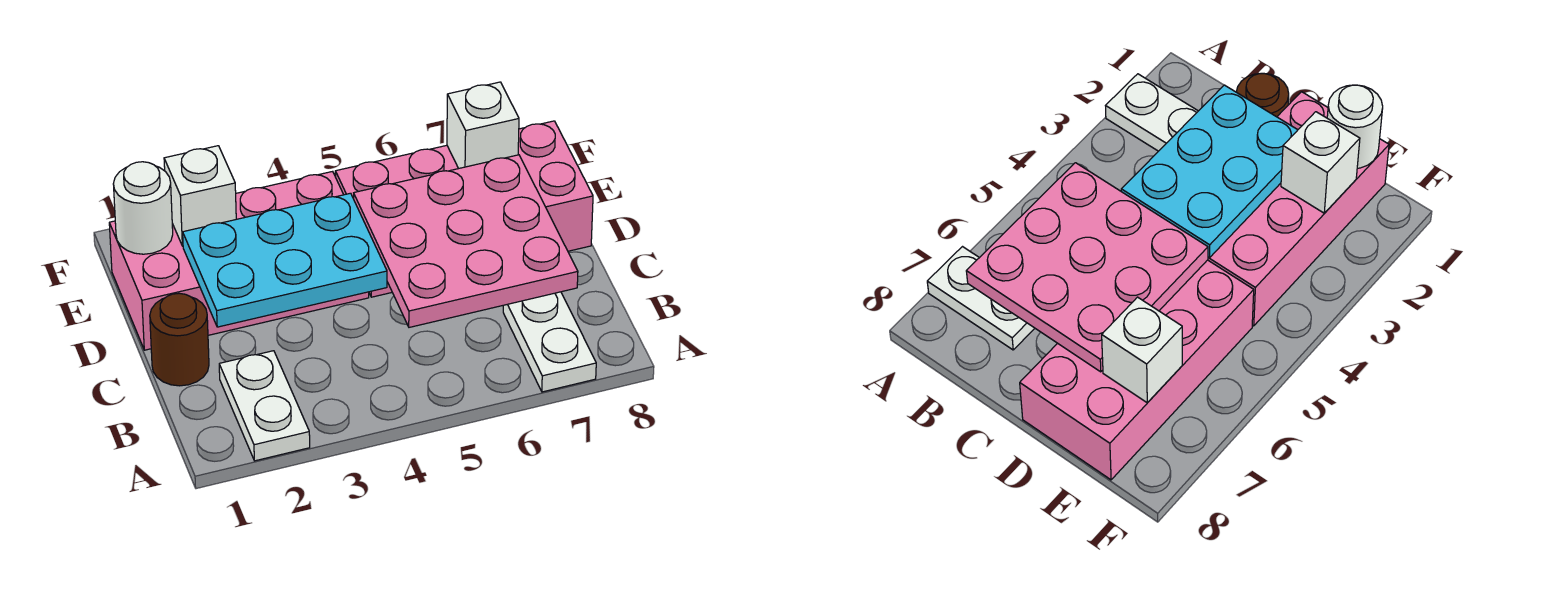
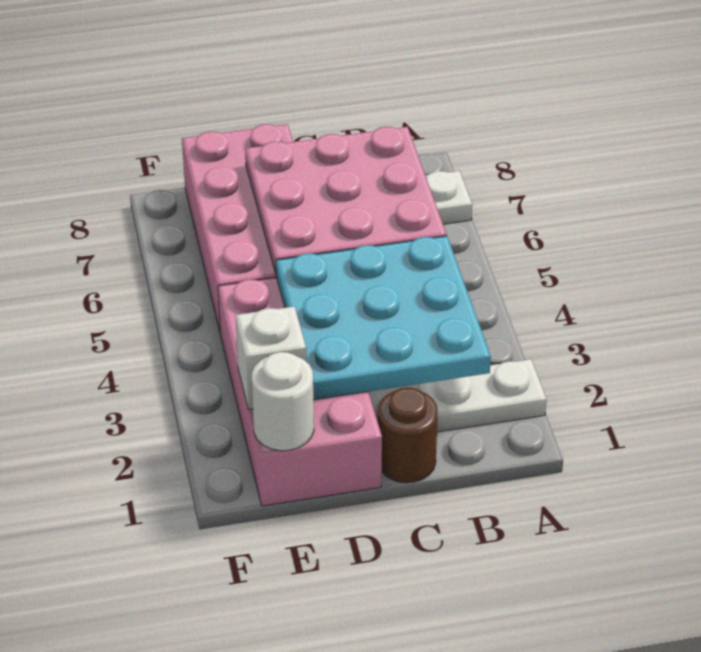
cyan 2x3 plate [183,193,387,327] -> cyan 3x3 plate [276,236,491,400]
white 1x1 brick [447,82,519,169] -> none

